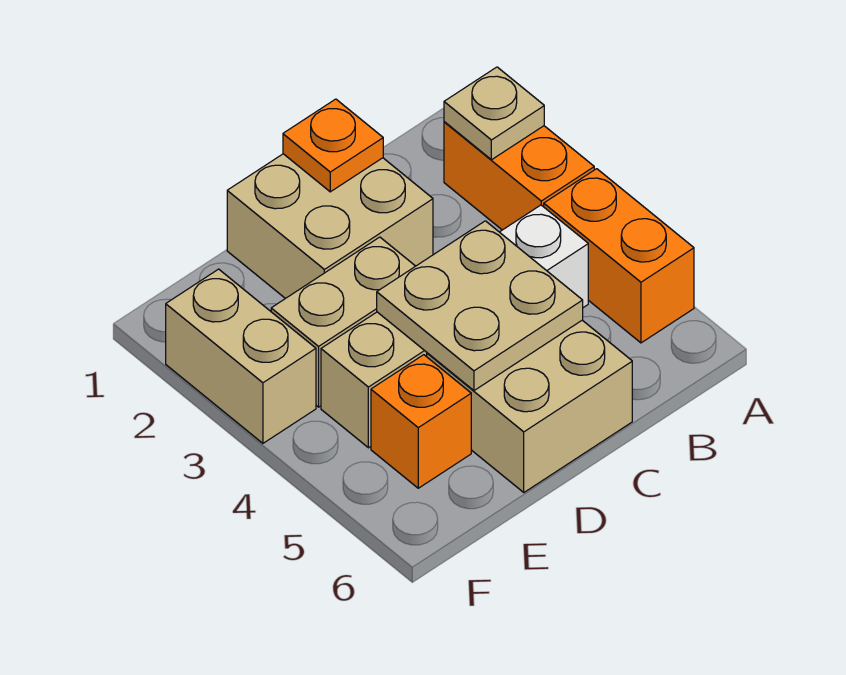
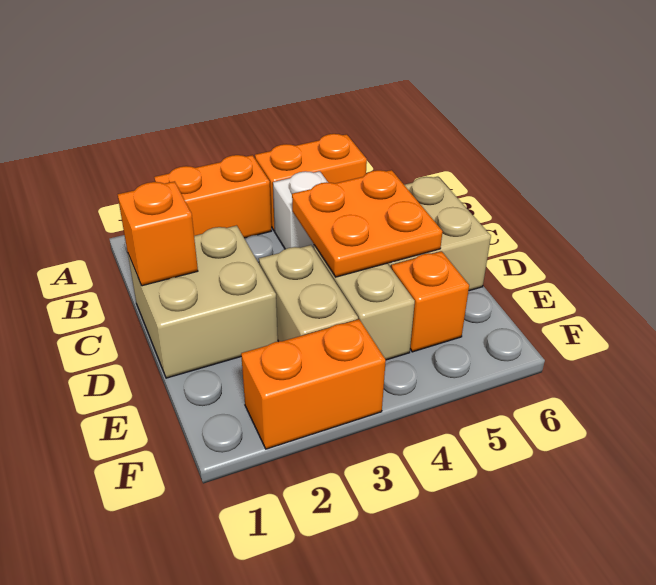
tan 1x1 plate [444,67,544,160] -> none
orange 1x1 plate [283,99,383,192] -> orange 1x1 brick [118,181,198,286]
tan 2x2 plate [377,221,583,390] -> orange 2x2 plate [292,170,443,277]
tan 1x2 brick [166,269,316,443] -> orange 1x2 brick [241,319,386,449]

